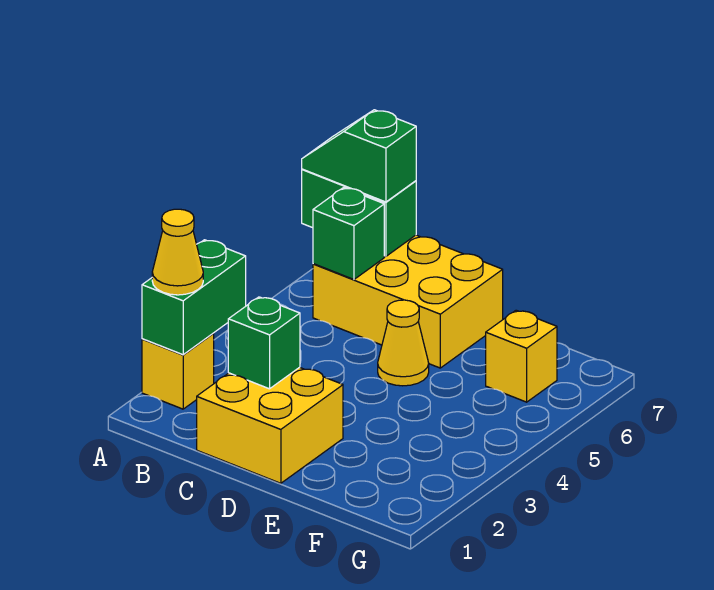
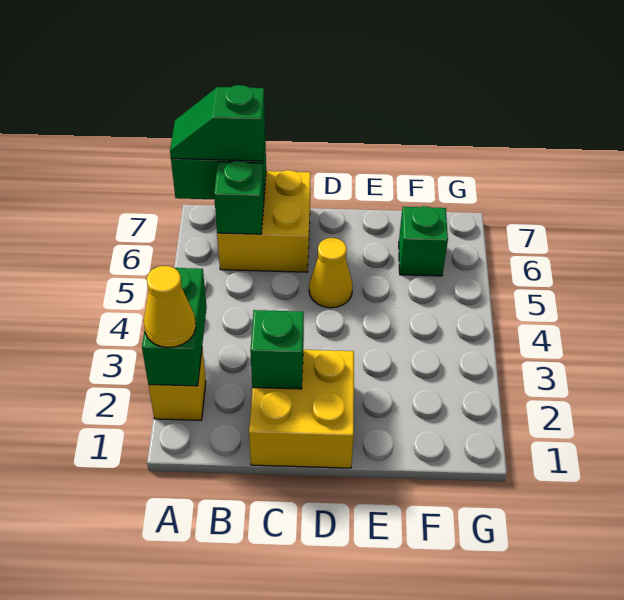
yellow 2x3 brick [313,235,503,368] -> yellow 2x2 brick [217,170,311,272]
yellow 1x1 brick [486,310,557,402] -> green 1x1 brick [399,206,448,276]

